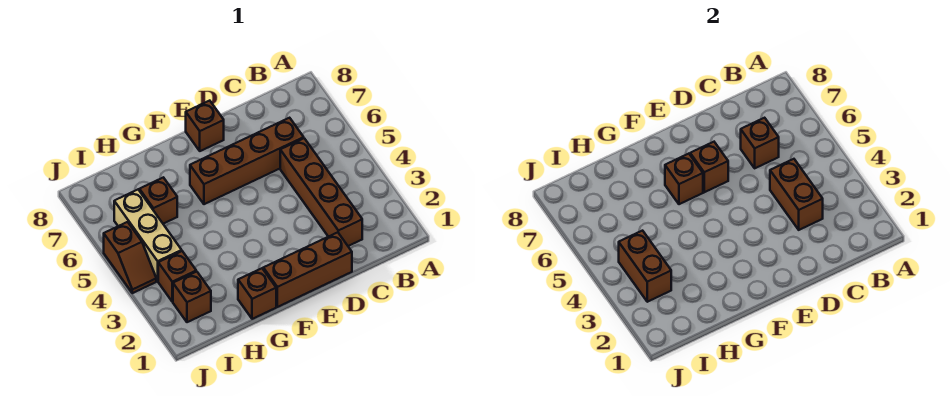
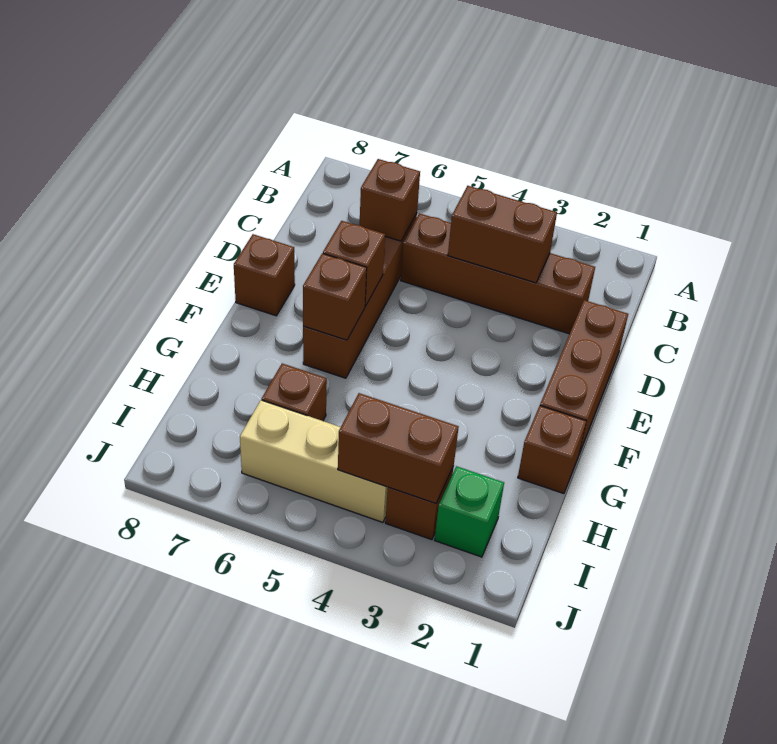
brown 1x1 brick [173,272,211,322] -> green 1x1 brick [435,466,504,557]
brown 1x2 slope [104,222,156,293] -> none

